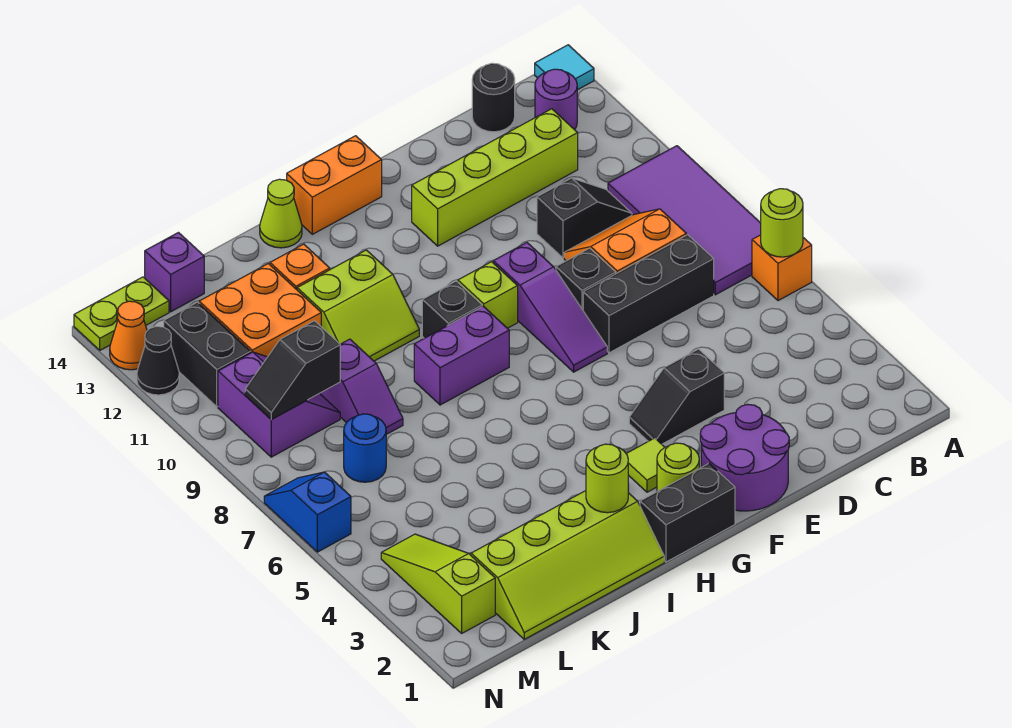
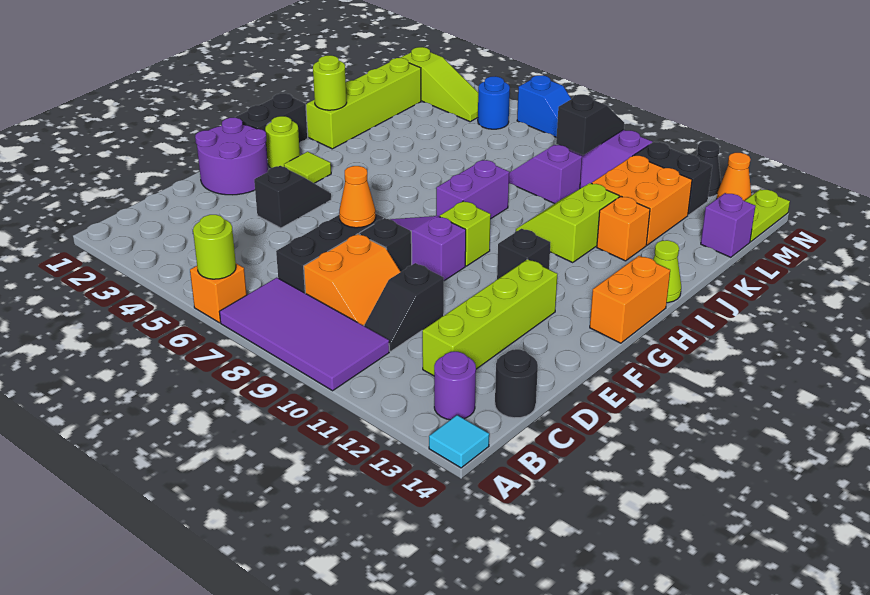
none -> orange 1x1 cone [339,166,376,228]
black 1x1 brick [422,281,482,338] -> black 1x1 brick moved to [497,229,550,279]
blue 1x1 round brick [344,414,386,482] -> blue 1x1 round brick moved to [478,76,510,129]

